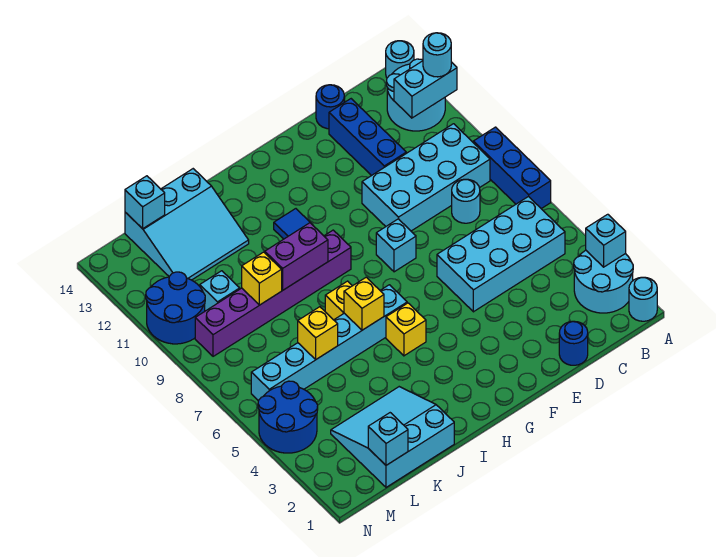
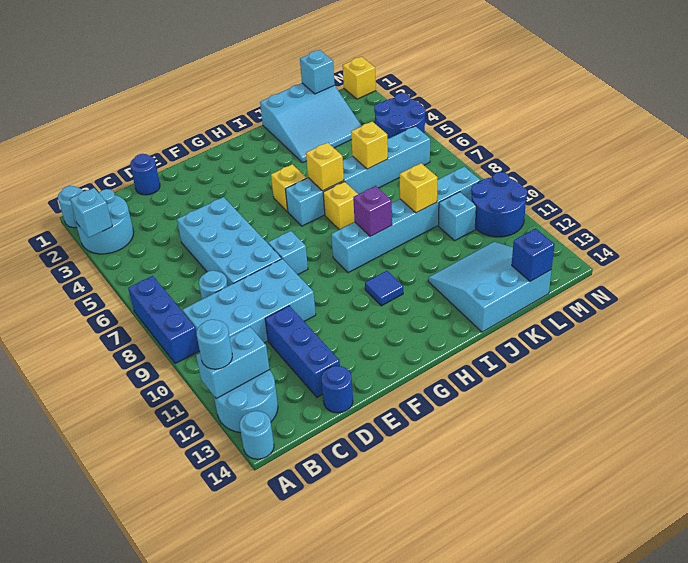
cyan 2x4 brick [437,196,565,312] -> cyan 2x4 brick turned to [177,197,282,286]
purple 1x6 brick [195,230,351,356] -> cyan 1x6 brick [331,167,480,273]
purple 1x2 brick [265,223,328,290] -> purple 1x1 brick [353,186,392,237]
cyan 1x1 brick [125,176,165,229] -> blue 1x1 brick [512,229,555,282]
none -> yellow 1x1 brick [343,57,376,99]

